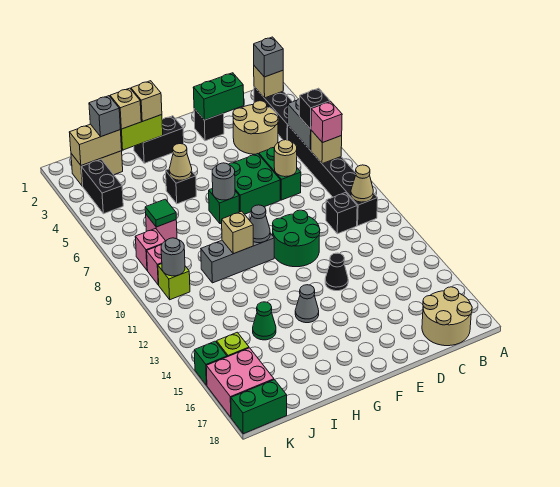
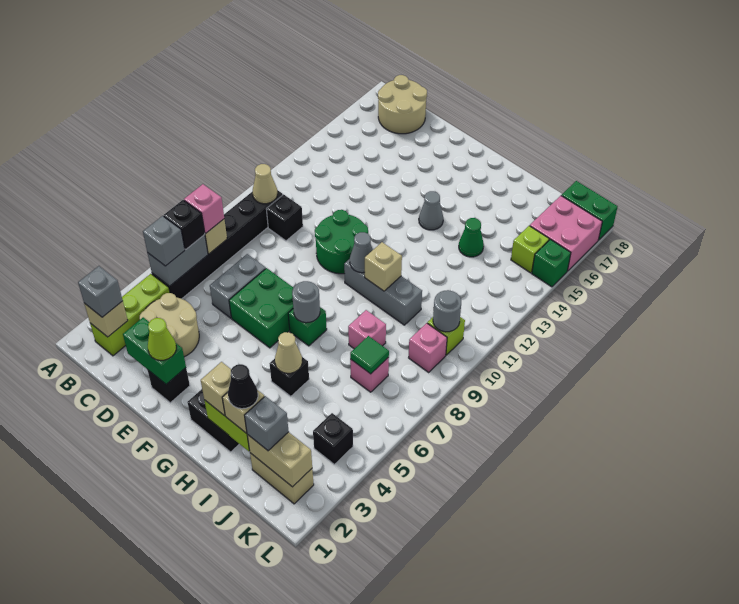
black 1x3 brick [254,87,292,140] -> lime 1x3 brick [90,274,170,356]
none -> grey 1x1 brick [143,216,185,266]
green 1x2 brick [259,148,301,200] -> grey 1x2 brick [210,254,266,318]
tan 1x1 round brick [274,140,297,177] -> none
none -> lime 1x1 cone [148,318,176,360]
black 1x1 cone [325,253,348,291] -> black 1x1 cone moved to [228,364,258,409]
black 1x2 brick [81,159,123,214] -> black 1x1 brick [313,413,353,464]
pink 1x1 brick [135,228,165,270] -> pink 1x1 brick moved to [348,310,386,349]

